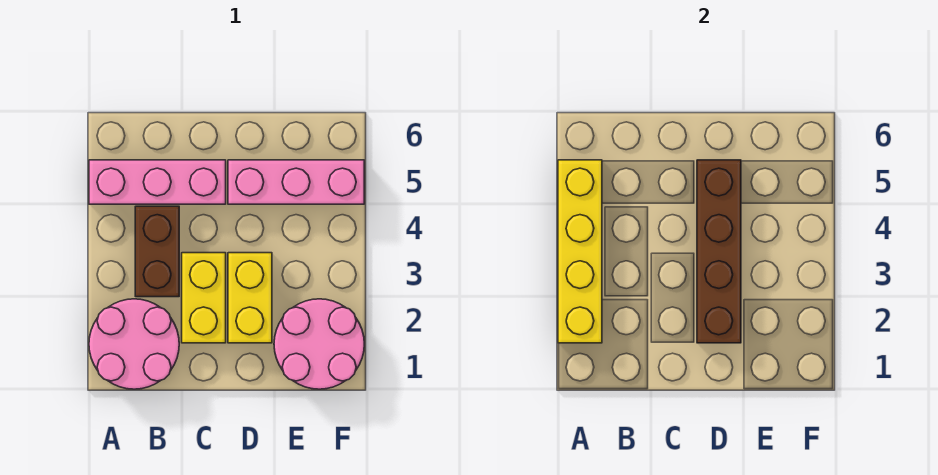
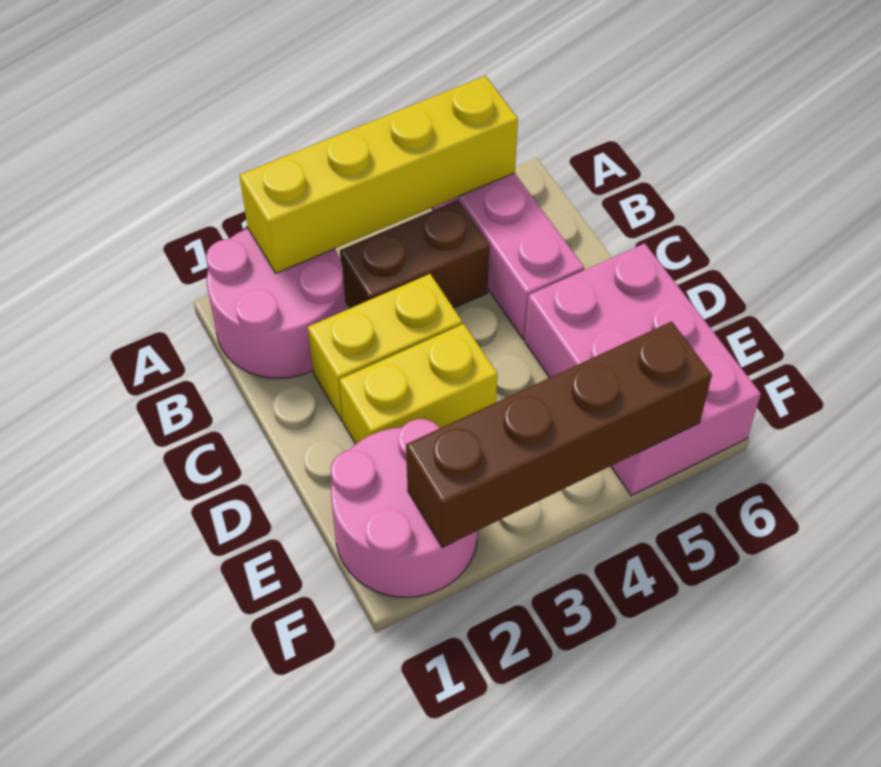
brown 1x4 brick [697,160,741,343] -> brown 1x4 brick moved to [406,321,712,548]
pink 1x3 brick [228,160,364,204] -> pink 2x3 brick [525,243,761,496]

